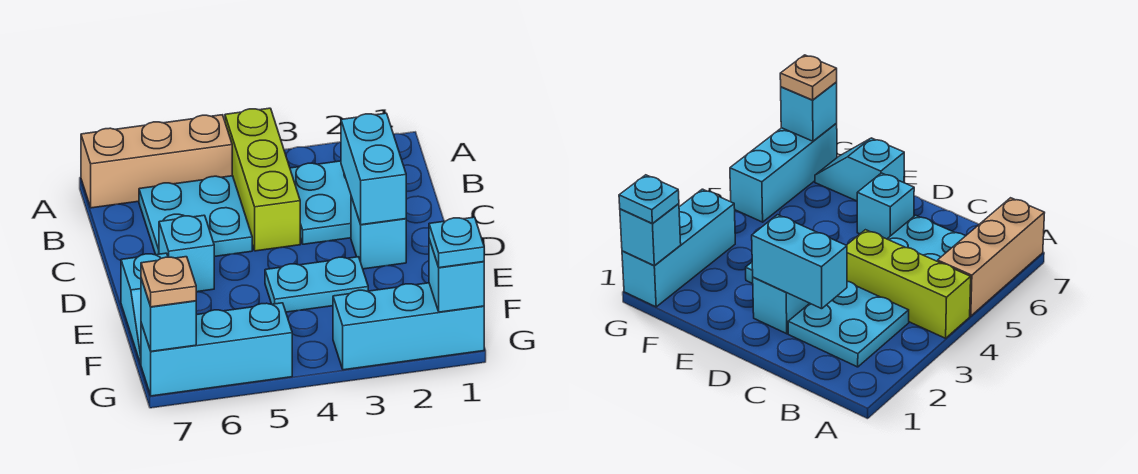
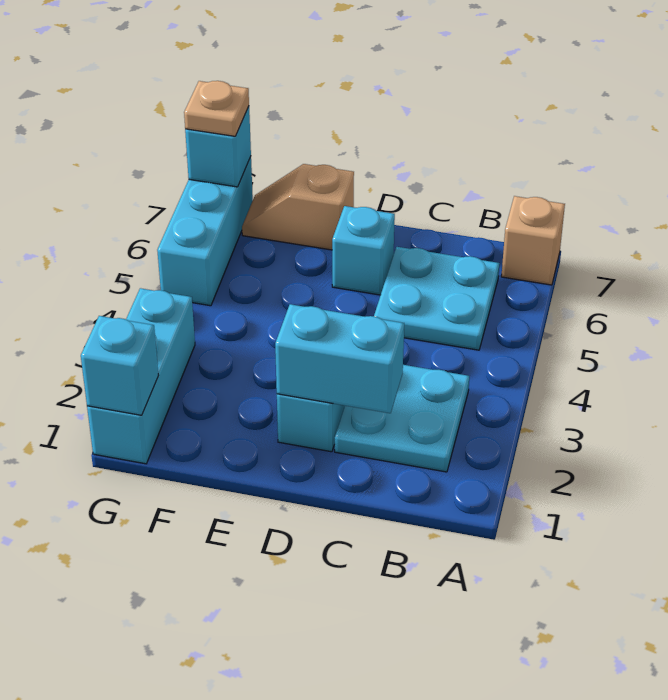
lime 1x3 brick [225,108,300,251] -> none
tan 1x3 brick [81,115,232,208] -> tan 1x1 brick [501,196,565,285]
cyan 1x2 plate [265,257,368,312] -> none
cyan 1x2 slope [121,253,168,364] -> tan 1x2 slope [242,164,354,250]
cyan 1x1 plate [429,217,484,268] -> none

